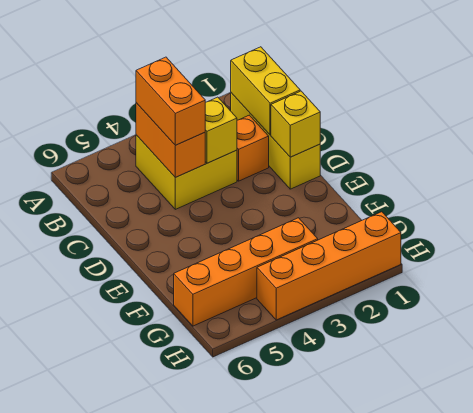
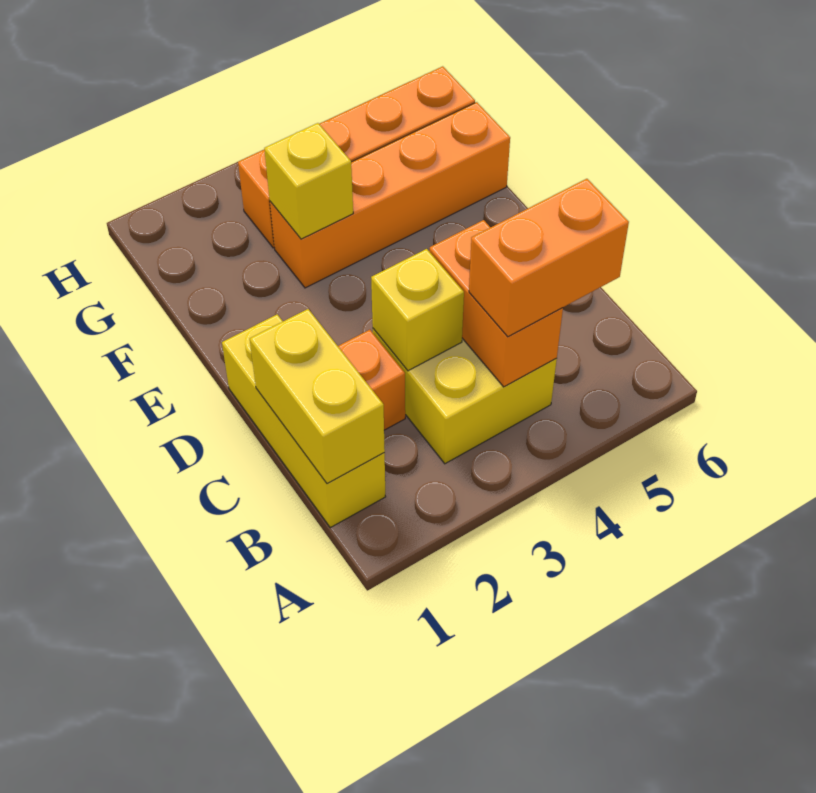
orange 1x2 brick [136,57,205,145] -> orange 1x2 brick turned to [469,179,629,337]
yellow 1x1 brick [271,91,320,157] -> yellow 1x1 brick moved to [264,123,353,239]
orange 1x4 brick [257,212,401,320] -> orange 1x4 brick moved to [270,102,510,288]

